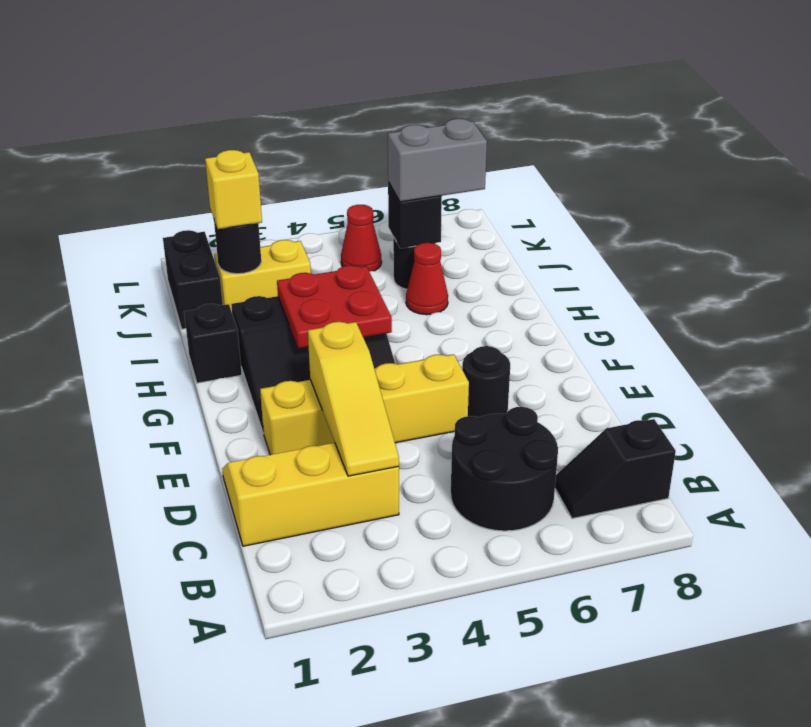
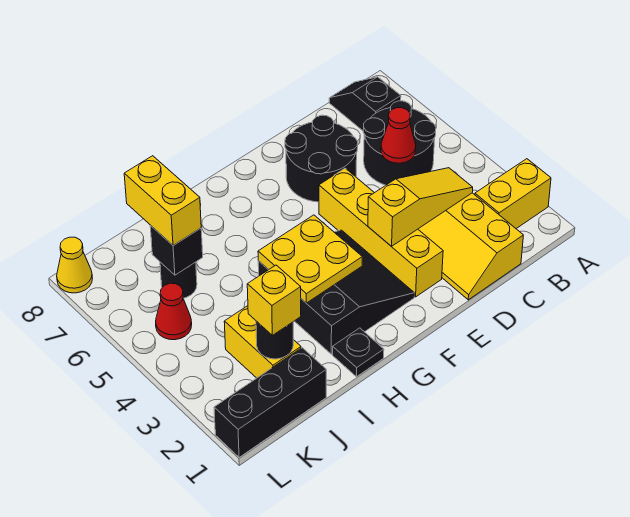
none -> yellow 1x2 brick [475,159,551,229]
black 1x2 slope [555,419,676,519] -> black 1x2 slope turned to [329,77,401,131]
black 1x1 round brick [462,346,510,417] -> black 2x2 round brick [285,115,358,202]
red 2x2 plate [277,265,392,348] -> yellow 2x2 plate [258,215,362,303]
black 1x1 brick [184,304,242,383] -> black 1x1 plate [333,328,384,377]
red 1x1 cone [406,243,448,315] -> red 1x1 cone moved to [381,108,416,163]
black 1x2 brick [163,230,223,329] -> black 1x3 brick [214,348,326,457]
grey 1x2 brick [388,119,487,202] -> yellow 1x2 brick [124,156,201,245]
none -> yellow 1x1 cone [57,237,93,293]

